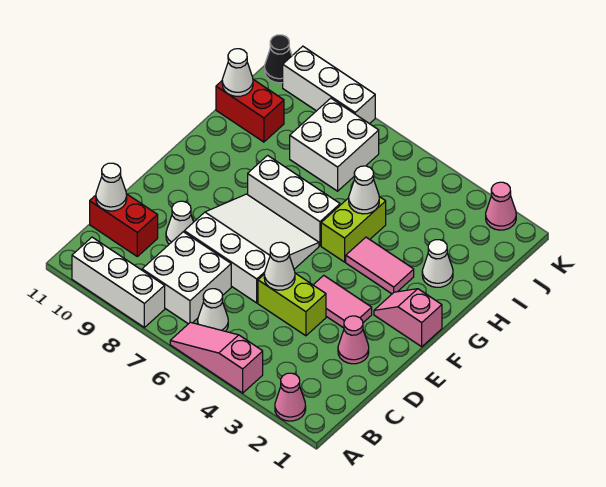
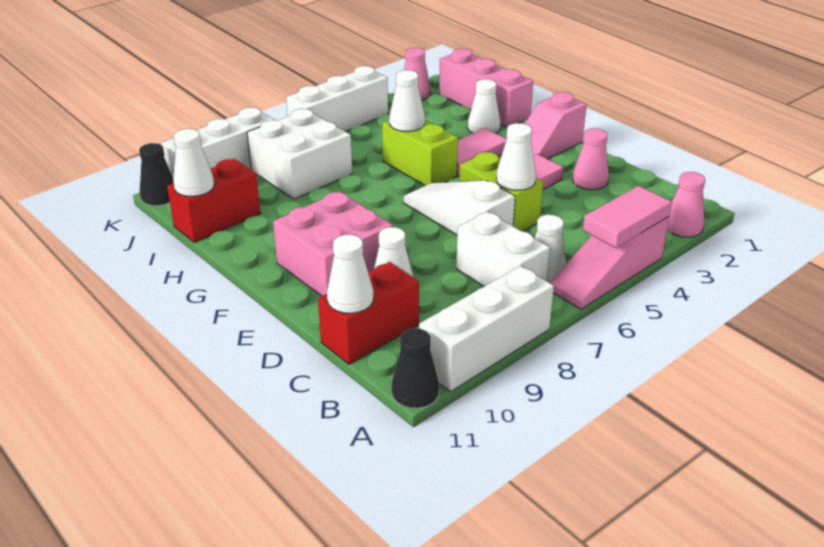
none -> pink 1x2 tile [583,186,672,248]
none -> black 1x1 cone [392,328,439,408]
white 2x2 brick [142,232,231,324] -> white 1x2 brick [456,212,550,286]
lime 1x2 brick [258,273,326,336] -> lime 1x2 brick turned to [459,152,543,231]
white 3x3 slope [184,194,319,303] -> white 1x3 slope [404,180,515,235]
none -> pink 2x2 brick [273,192,393,296]
white 1x3 brick [248,155,340,246] -> white 1x3 brick moved to [286,66,388,132]
none -> pink 1x3 brick [439,49,533,127]

